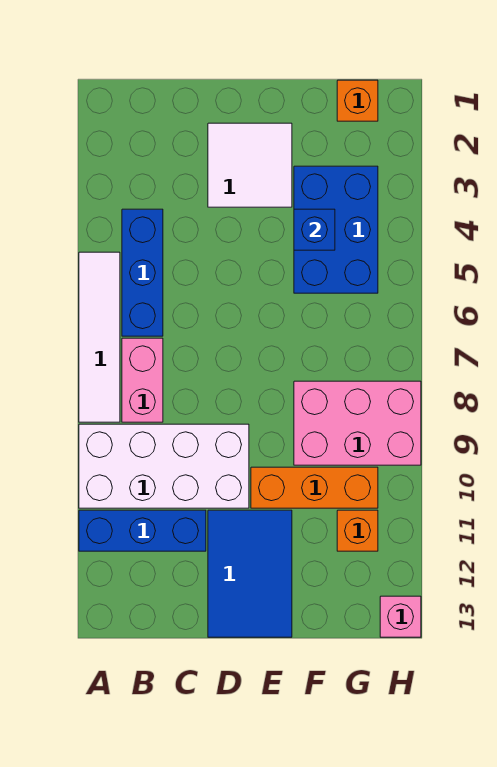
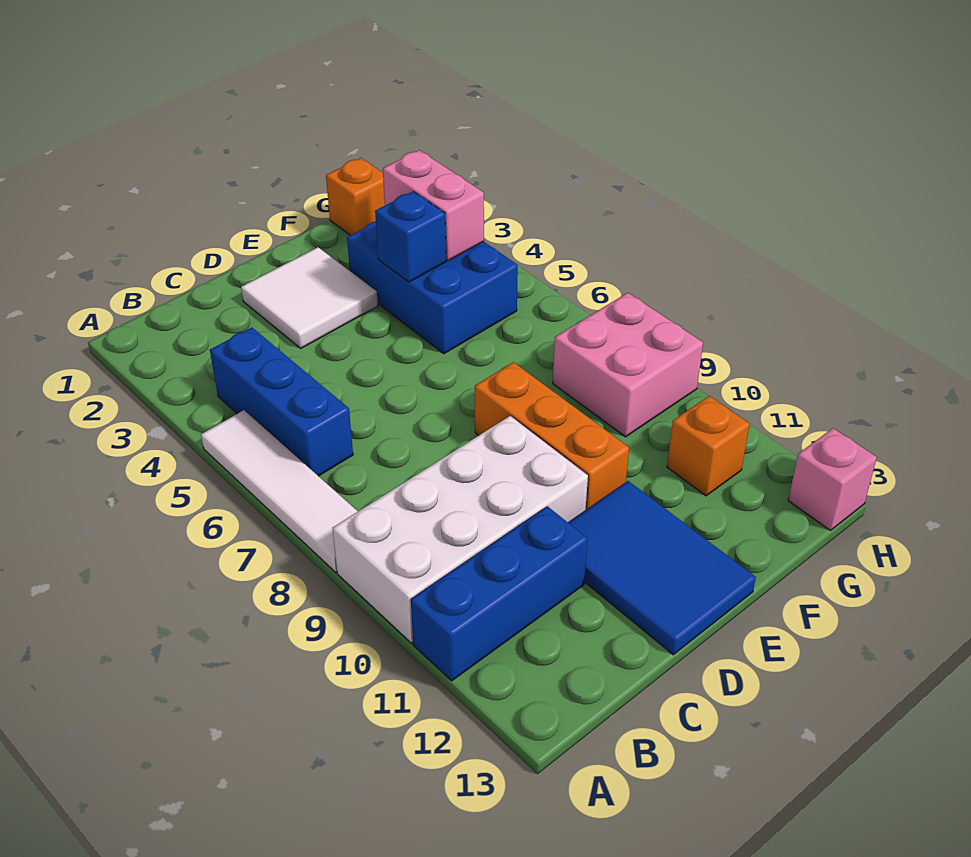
pink 1x2 brick [122,338,163,422] -> pink 1x2 brick moved to [383,150,484,261]
orange 1x3 brick [251,467,378,508] -> orange 1x3 brick turned to [475,362,629,510]
pink 2x3 brick [294,381,421,465] -> pink 2x2 brick [553,293,703,437]

